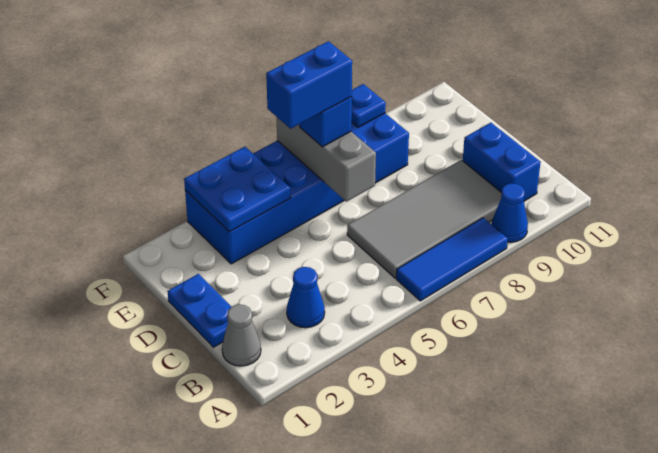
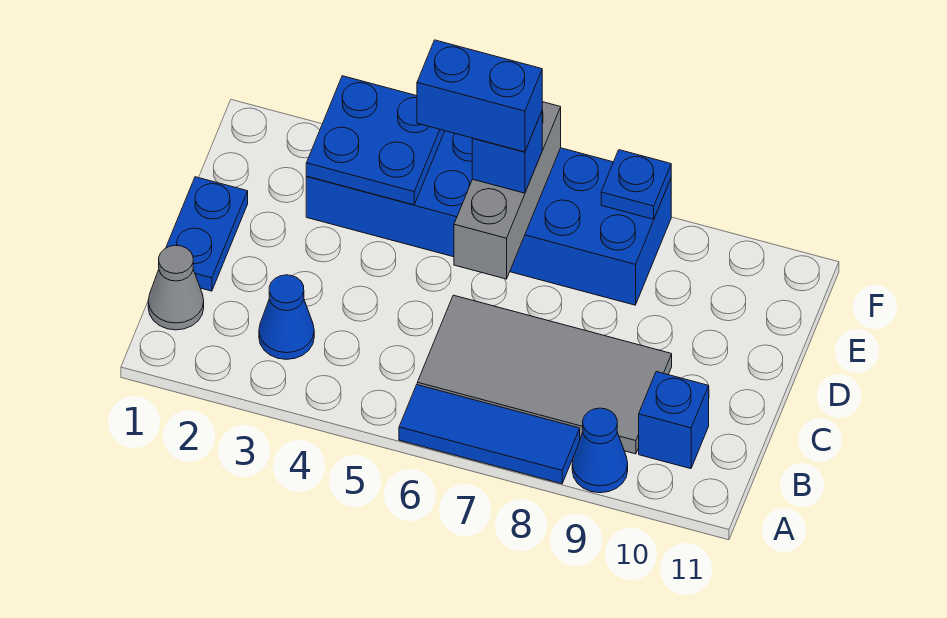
blue 1x2 brick [463,123,541,201] -> blue 1x1 brick [639,372,709,469]

